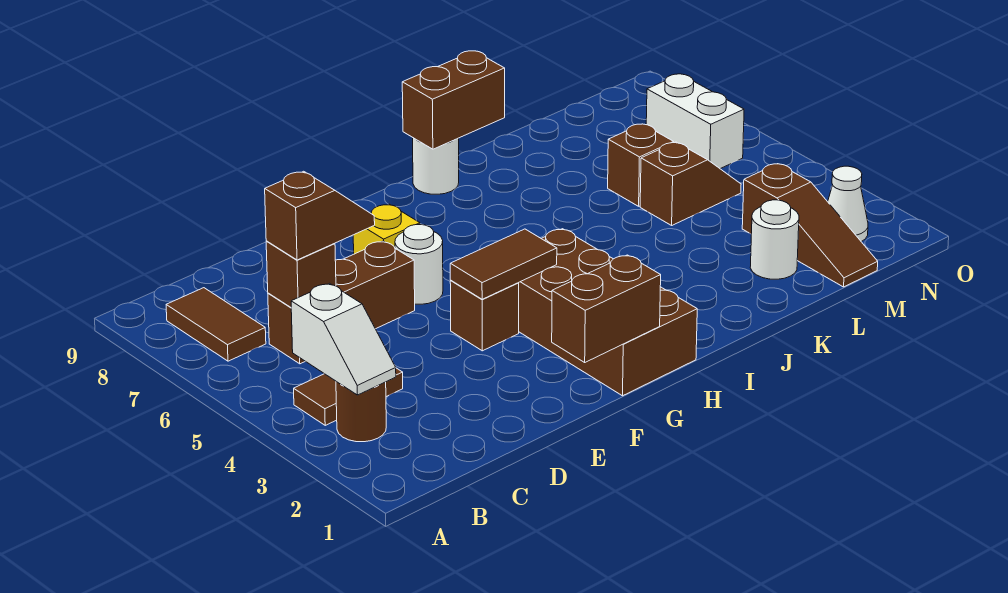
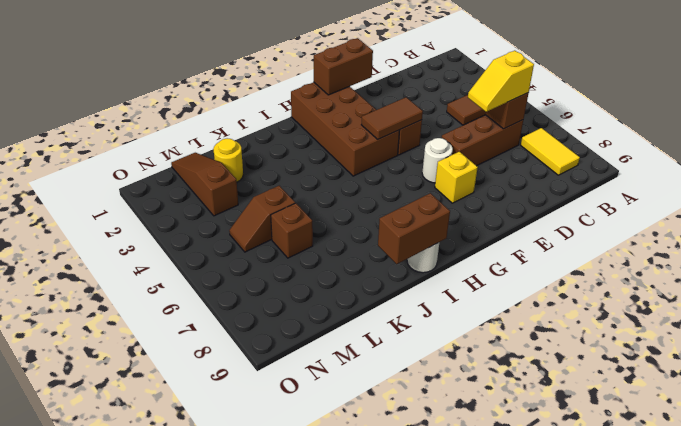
brown 1x1 round brick [336,382,386,442] -> none
white 1x2 slope [291,283,396,395] -> none
brown 1x2 tile [166,288,266,361] -> yellow 1x2 tile [521,128,580,175]
brown 1x2 slope [265,171,375,260] -> yellow 1x2 slope [468,51,534,112]
white 1x1 round brick [750,200,799,279] -> yellow 1x1 round brick [213,138,243,182]
white 1x1 cone [828,166,868,242] -> none
white 1x2 brick [646,74,744,169] -> none

